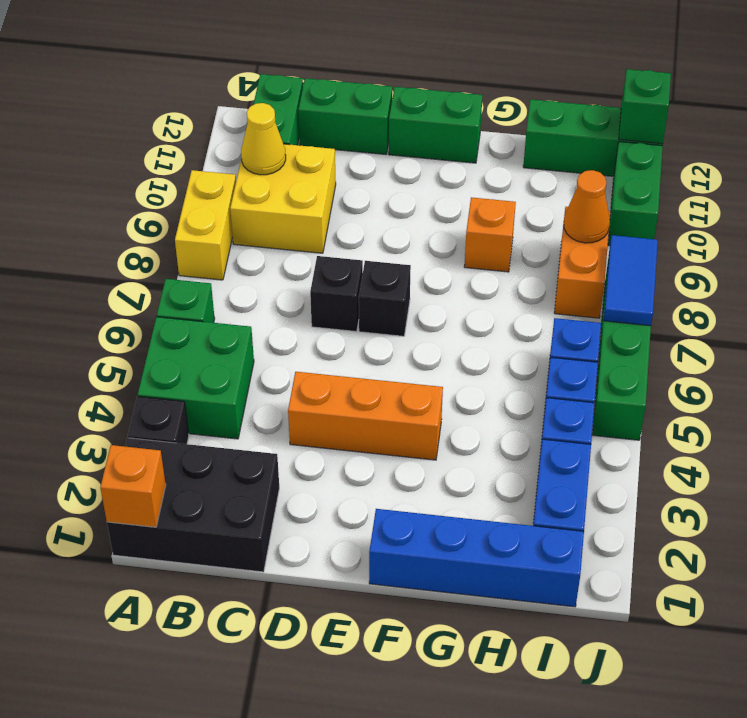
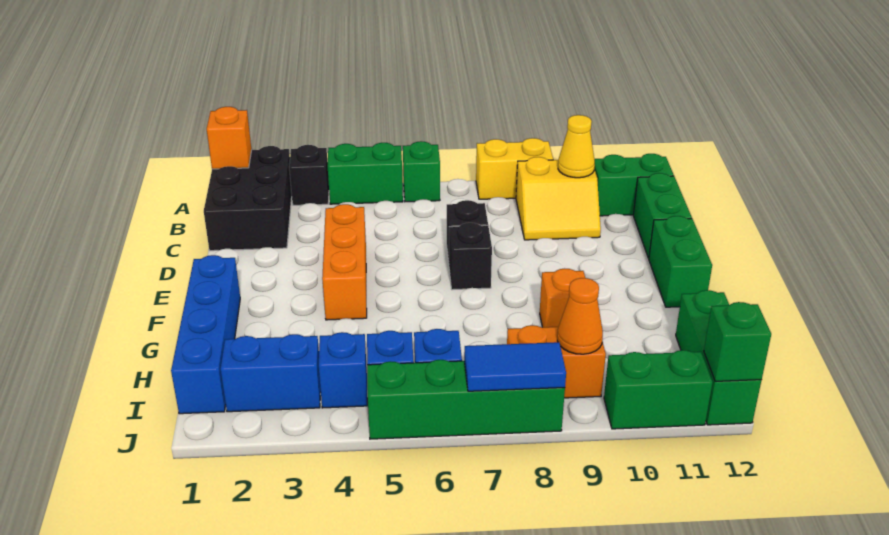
green 2x2 brick [138,317,254,439] -> green 1x2 brick [328,143,403,204]
yellow 2x2 brick [230,144,336,253] -> yellow 2x2 slope [516,157,601,240]

